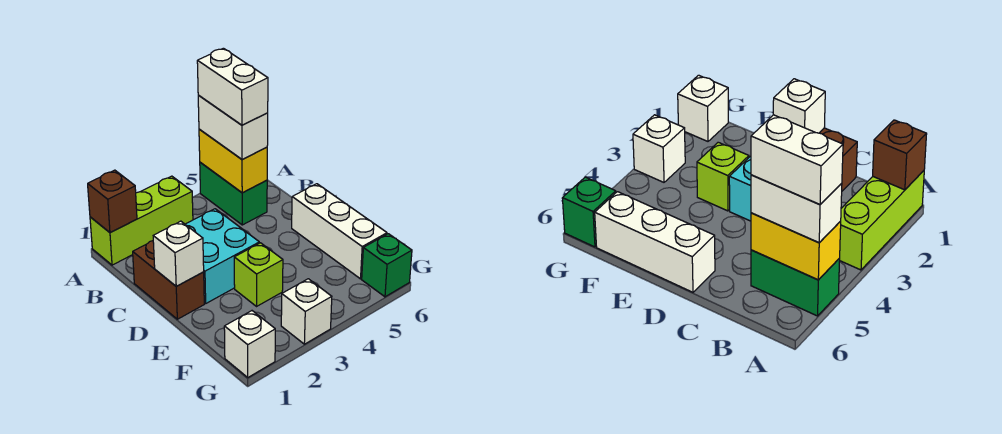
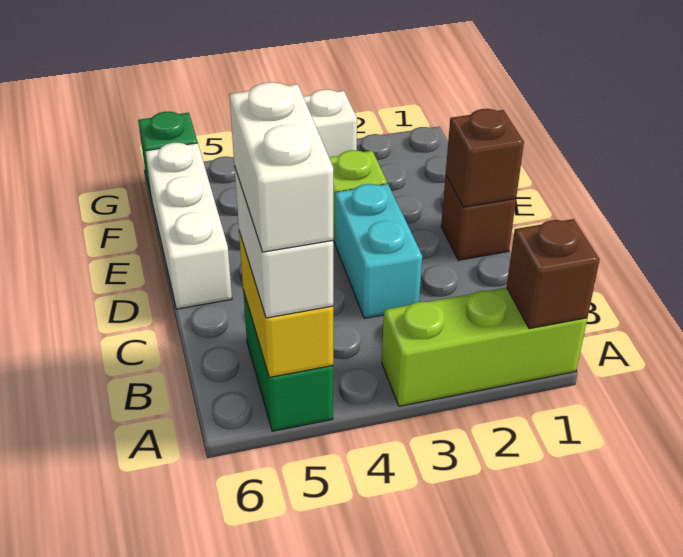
brown 1x2 brick [133,241,204,319] -> brown 1x1 brick [441,175,516,260]
cyan 2x2 brick [185,209,259,303] -> cyan 1x2 brick [335,184,422,318]
white 1x1 brick [153,221,204,286] -> brown 1x1 brick [446,109,524,207]
white 1x1 brick [224,311,275,377] -> none

